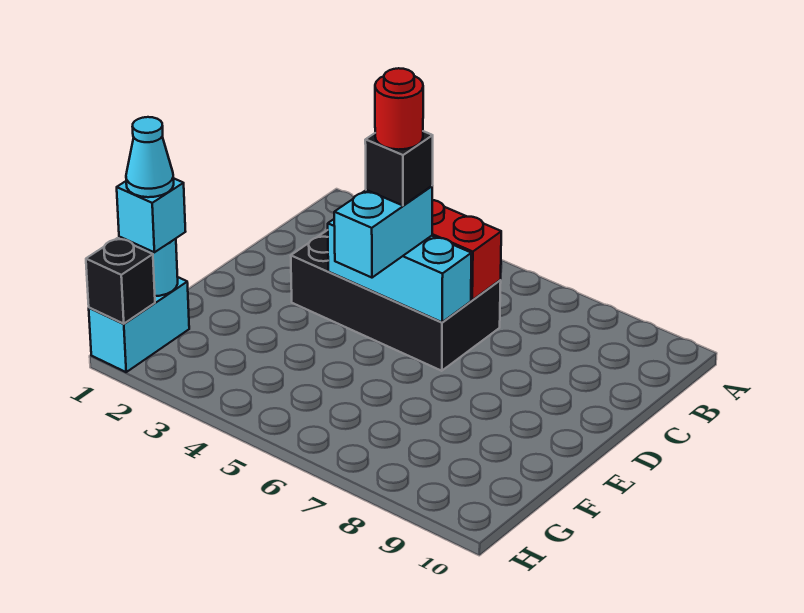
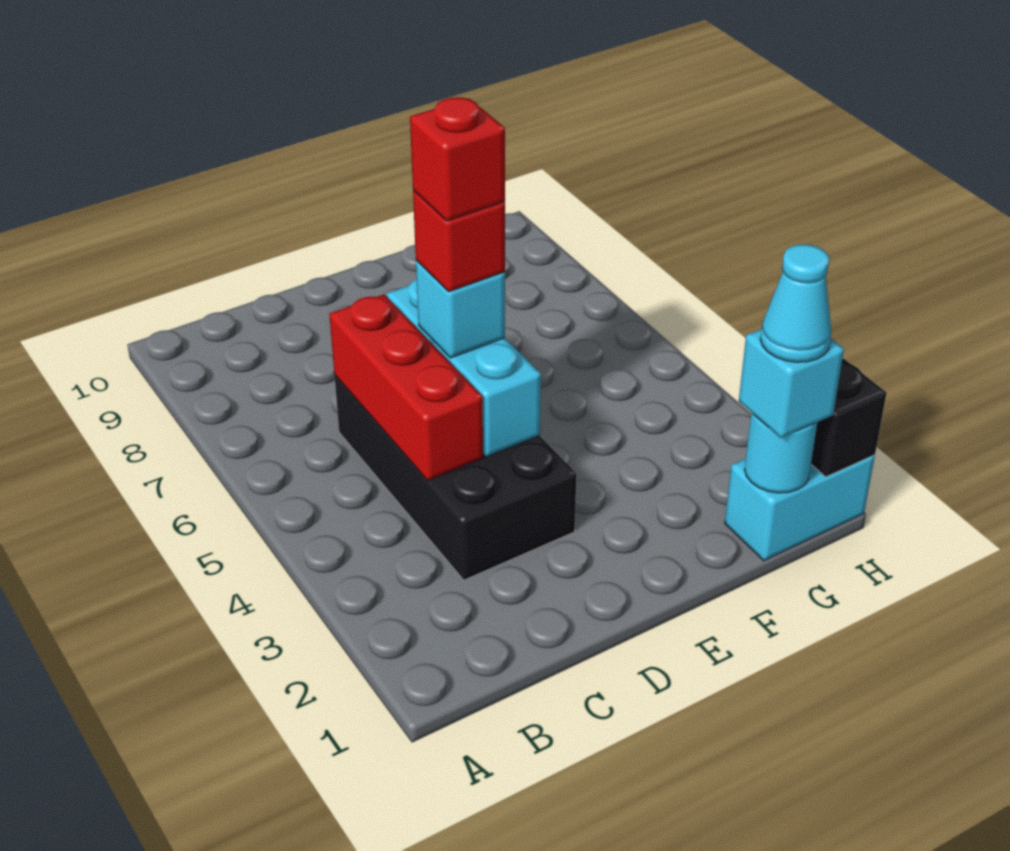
cyan 1x2 brick [334,186,432,278] -> cyan 1x1 brick [416,260,505,358]
black 1x1 brick [365,131,433,206] -> red 1x1 brick [413,191,505,292]
red 1x1 round brick [375,68,423,150] -> red 1x1 brick [410,97,505,221]

